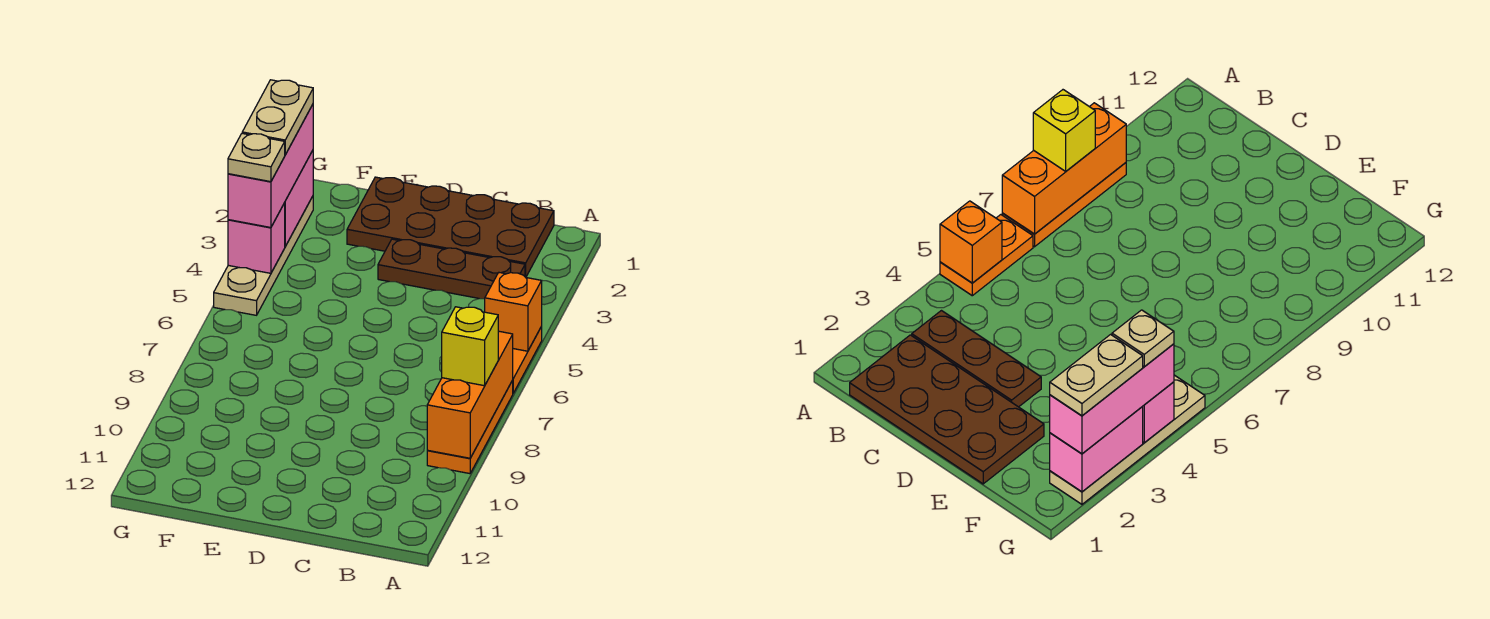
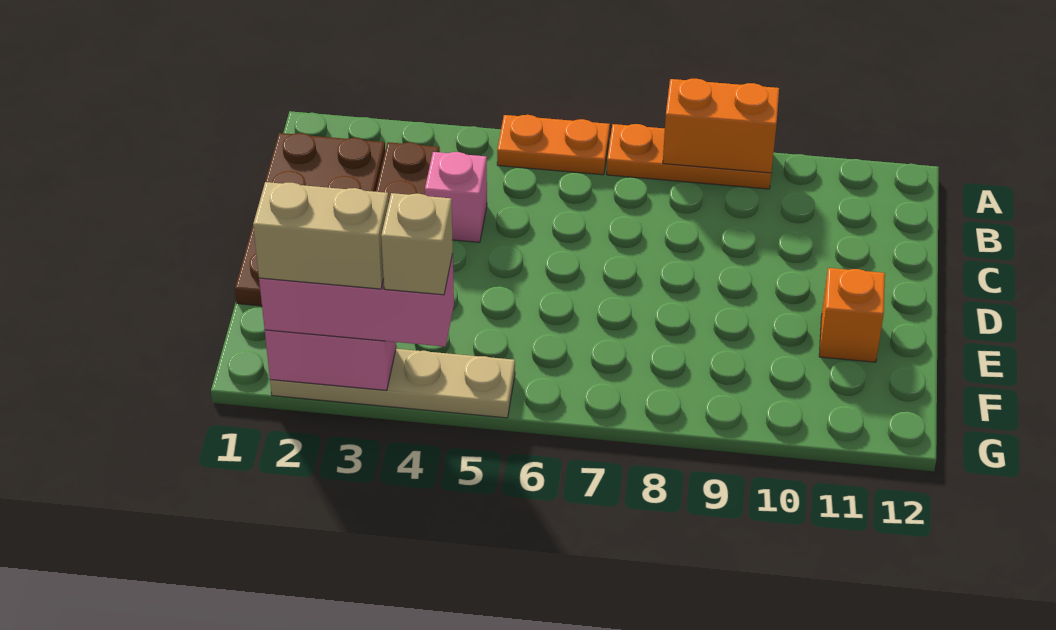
orange 1x1 brick [485,273,542,351] -> orange 1x1 brick moved to [819,268,885,362]
orange 1x3 brick [427,331,513,458] -> orange 1x2 brick [663,79,779,173]
yellow 1x1 brick [442,307,498,386] -> none
tan 1x2 plate [242,80,313,154] -> tan 1x2 brick [253,182,389,289]
pink 1x1 brick [228,203,285,273] -> pink 1x1 brick moved to [425,152,487,242]
tan 1x1 plate [228,133,285,182] -> tan 1x1 brick [381,193,453,295]

